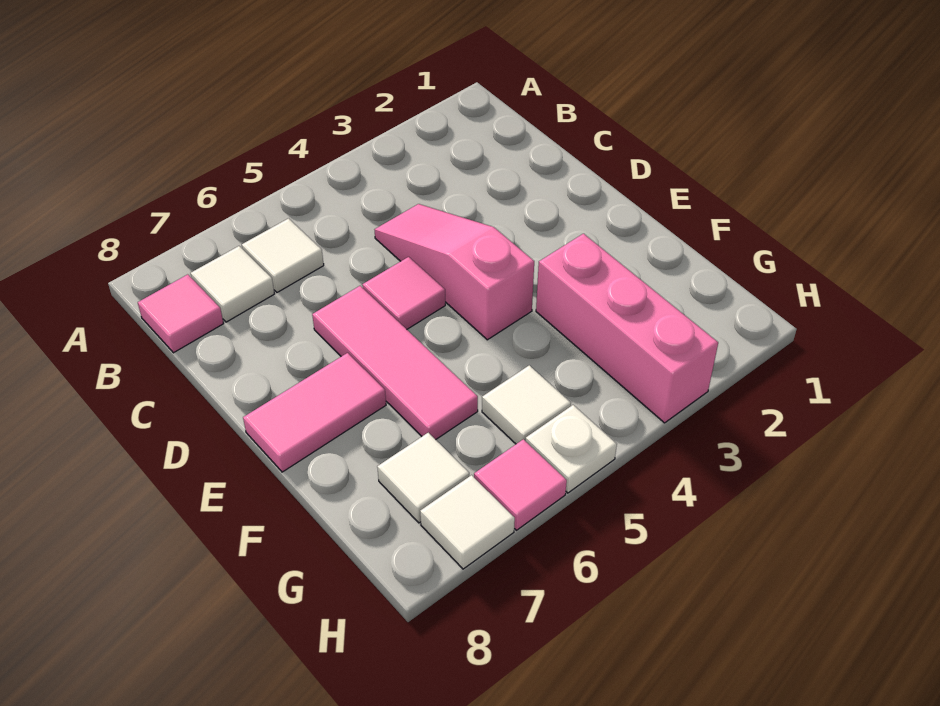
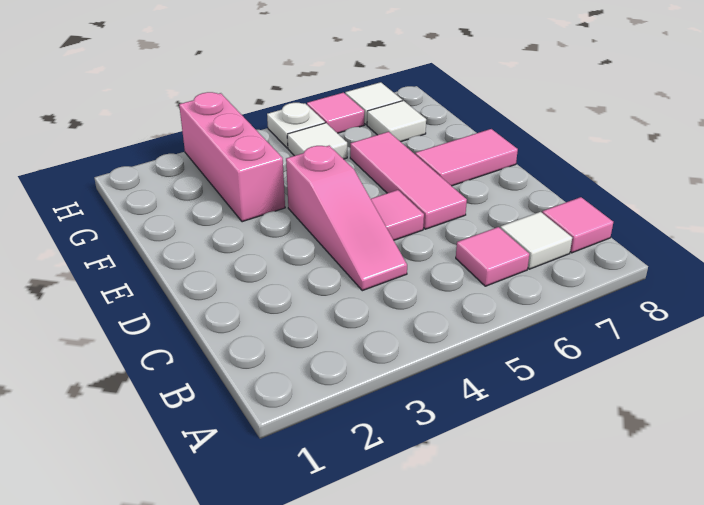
white 1x1 tile [242,218,324,292] -> pink 1x1 tile [456,227,529,286]

